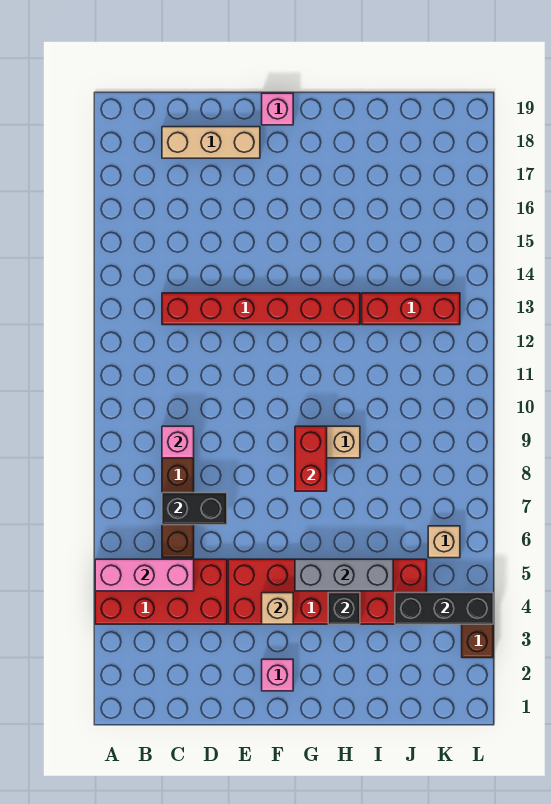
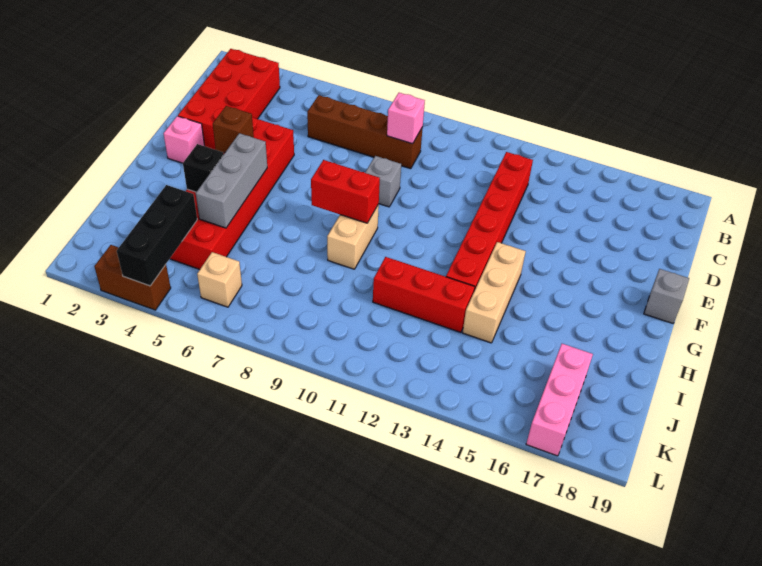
red 2x4 brick [95,559,227,624] -> red 2x4 brick moved to [178,49,280,150]
pink 1x3 brick [95,559,194,591] -> pink 1x3 brick moved to [526,344,593,456]
black 1x2 brick [162,493,227,525] -> none
tan 1x3 brick [162,127,260,158] -> tan 1x3 brick moved to [463,242,526,343]
none -> grey 1x1 brick [365,156,401,207]
tan 1x1 brick [262,593,293,624] -> brown 1x1 brick [213,106,254,153]
pink 1x1 brick [262,93,293,125] -> grey 1x1 brick [644,269,689,323]
red 1x3 brick [362,293,460,325] -> red 1x3 brick turned to [373,257,475,332]

